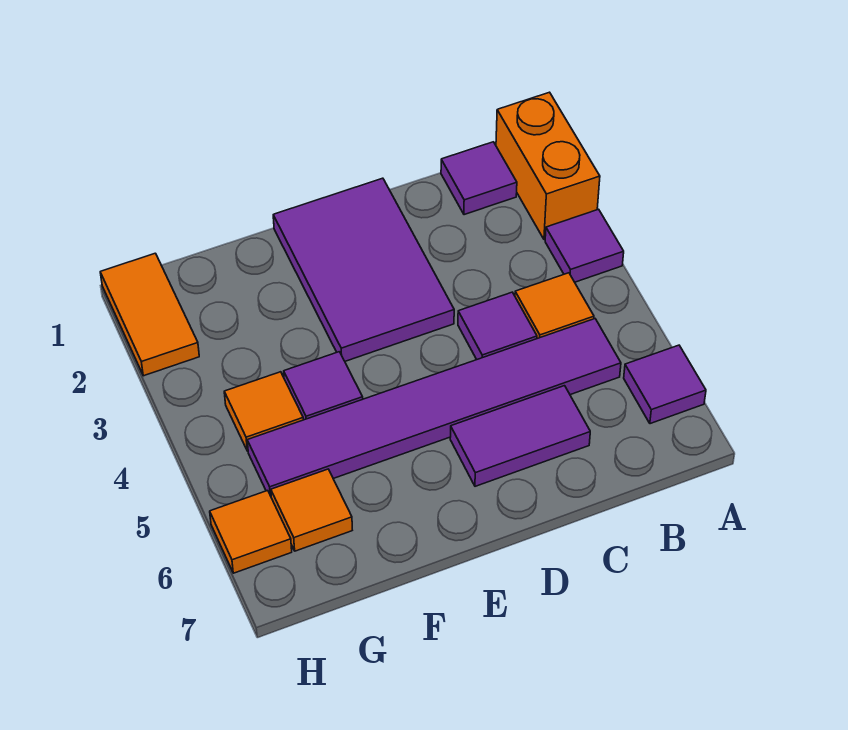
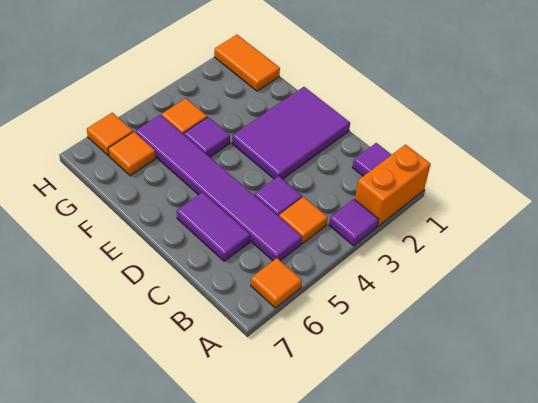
purple 1x1 tile [624,345,706,424] -> orange 1x1 tile [251,258,302,308]
orange 1x2 tile [100,253,199,376] -> orange 1x2 tile turned to [214,35,280,91]

